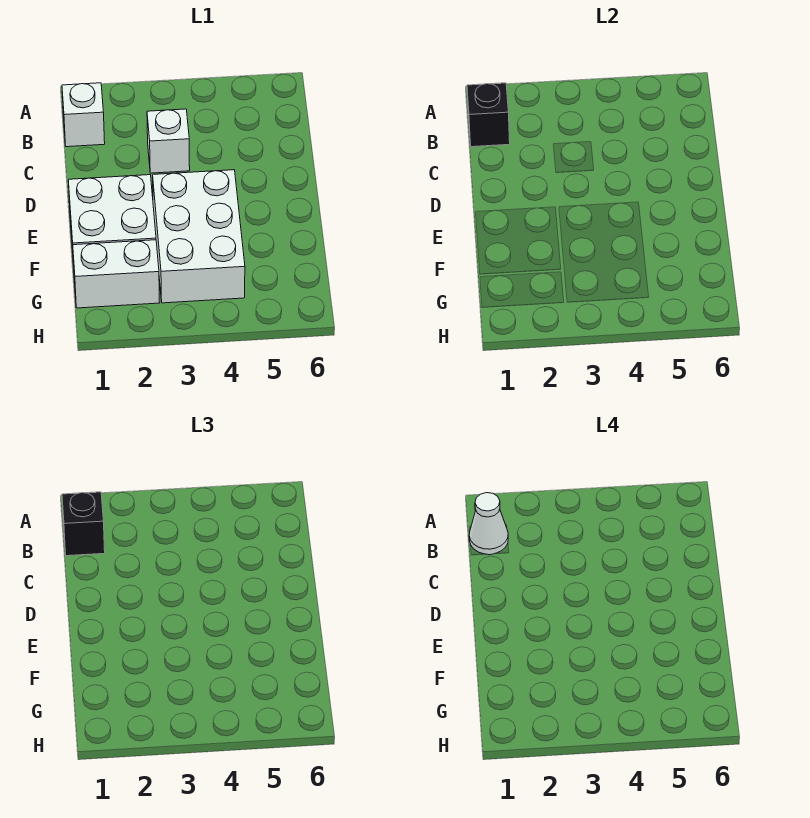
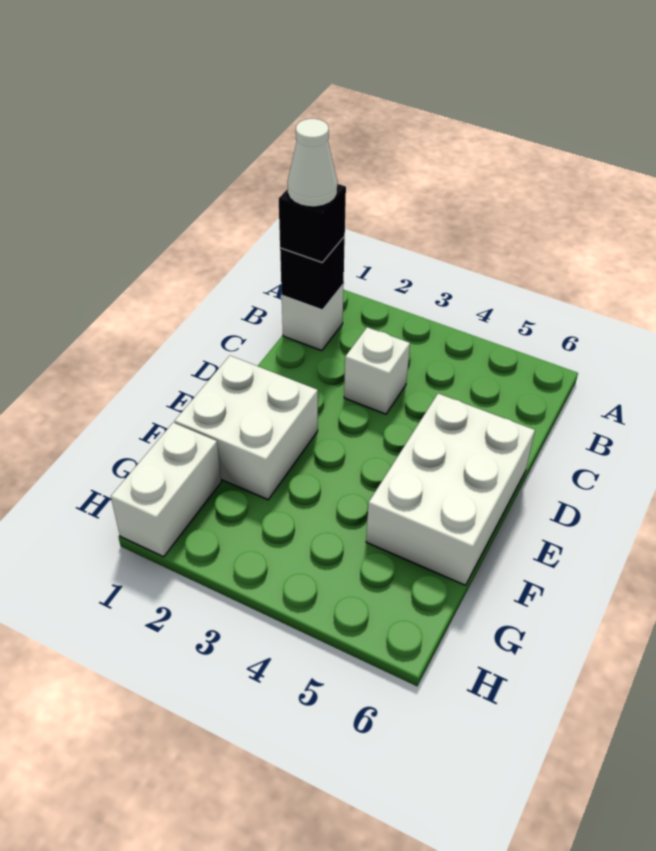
white 2x3 brick [153,170,245,303] -> white 2x3 brick moved to [366,393,535,585]
white 1x2 brick [73,240,160,308] -> white 1x2 brick turned to [111,423,221,557]

